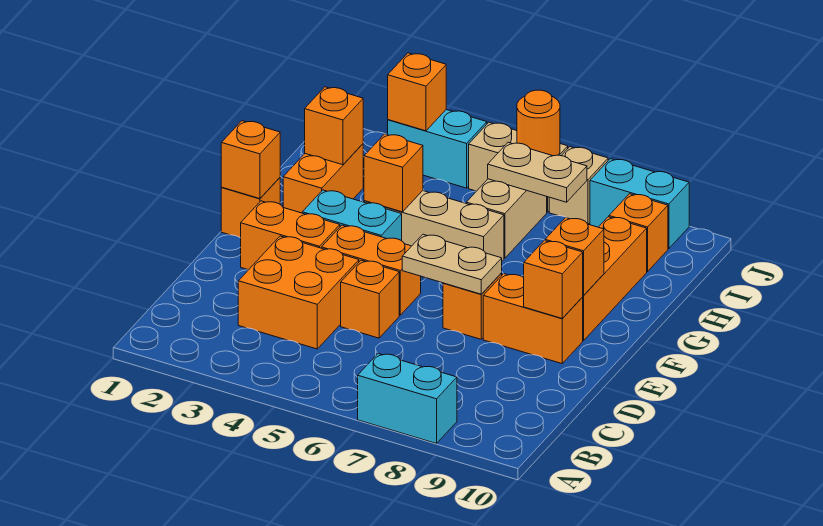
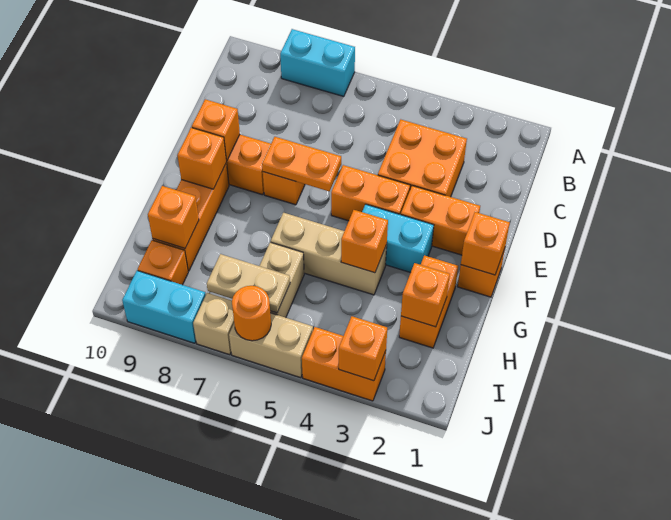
orange 1x1 brick [341,260,399,338] -> orange 1x1 brick moved to [148,186,199,248]
tan 1x2 plate [402,234,502,294] -> orange 1x2 plate [262,137,341,191]
cyan 1x2 brick [388,110,487,188] -> orange 1x2 brick [302,327,386,401]

